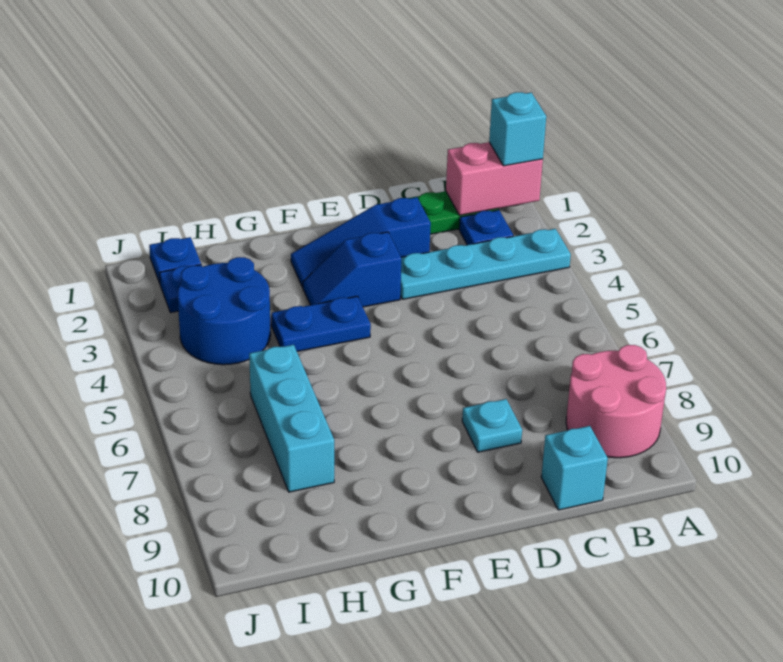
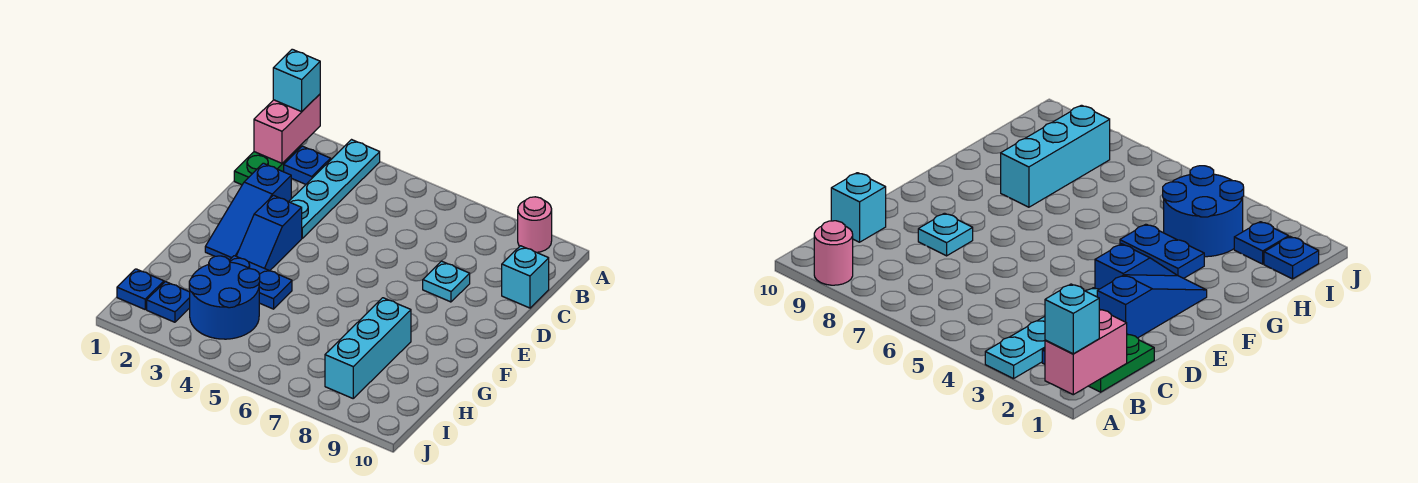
pink 2x2 round brick [566,345,666,458] -> pink 1x1 round brick [518,197,552,252]
blue 1x2 plate [271,296,371,351] -> blue 1x2 plate turned to [229,256,292,309]
cyan 1x3 brick [249,345,334,492] -> cyan 1x3 brick turned to [325,298,411,398]

